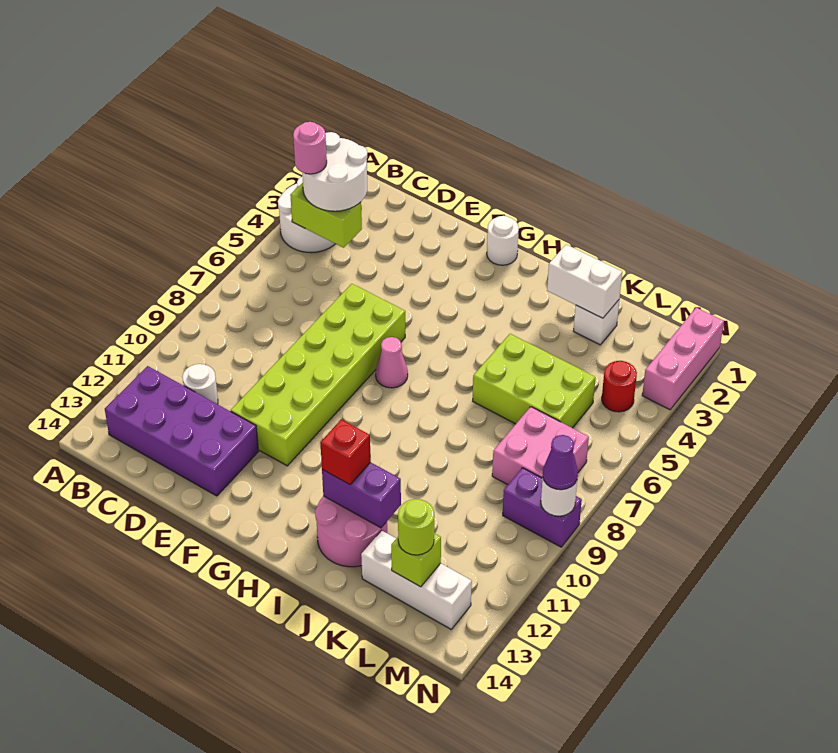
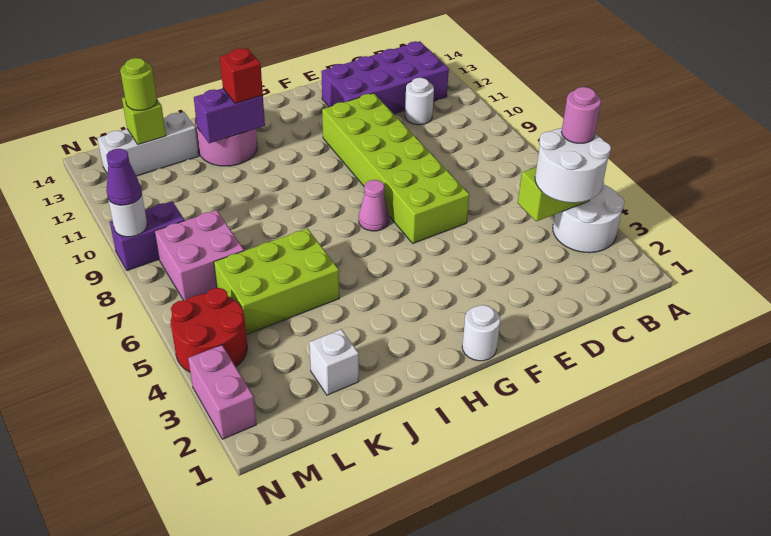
white 1x2 brick [547,245,622,318] -> none
red 1x1 round brick [602,361,637,412] -> red 2x2 round brick [171,288,247,372]
pink 1x3 brick [642,307,724,410] -> pink 1x2 brick [188,345,256,439]

